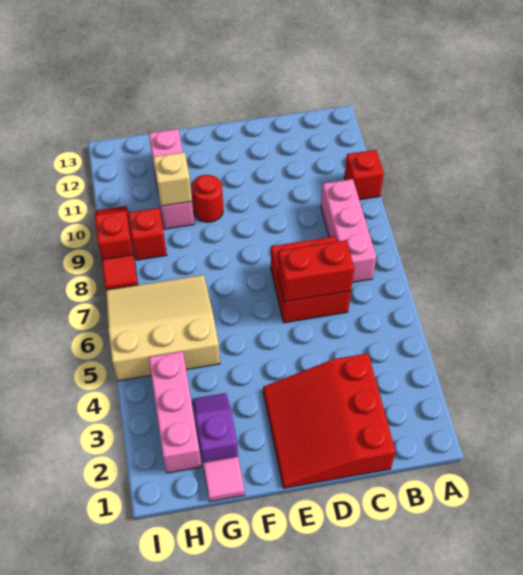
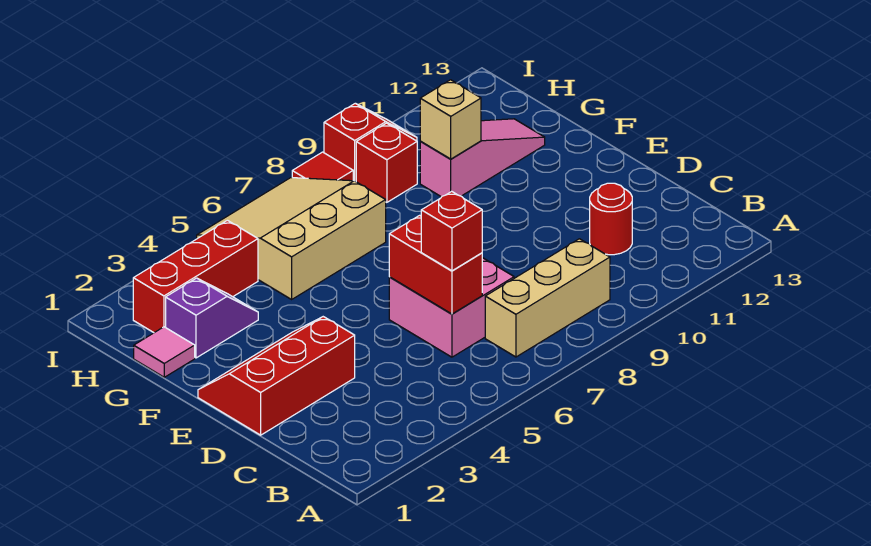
red 1x1 brick [344,150,384,200] -> red 1x1 brick moved to [421,191,482,271]
pink 1x3 brick [321,179,376,282] -> tan 1x3 brick [485,239,610,357]
red 3x3 slope [263,353,396,488] -> red 2x3 slope [198,317,355,435]
red 2x2 brick [271,236,351,323] -> pink 2x2 brick [389,258,514,357]
red 1x1 round brick [191,175,223,222] -> red 1x1 round brick moved to [590,183,632,255]
tan 3x3 slope [106,275,220,381] -> tan 3x3 slope turned to [197,178,386,299]
pink 1x3 brick [149,129,194,229] -> pink 1x3 slope [420,119,545,197]
pink 1x3 brick [149,351,202,473] -> red 1x3 brick [133,220,258,333]

